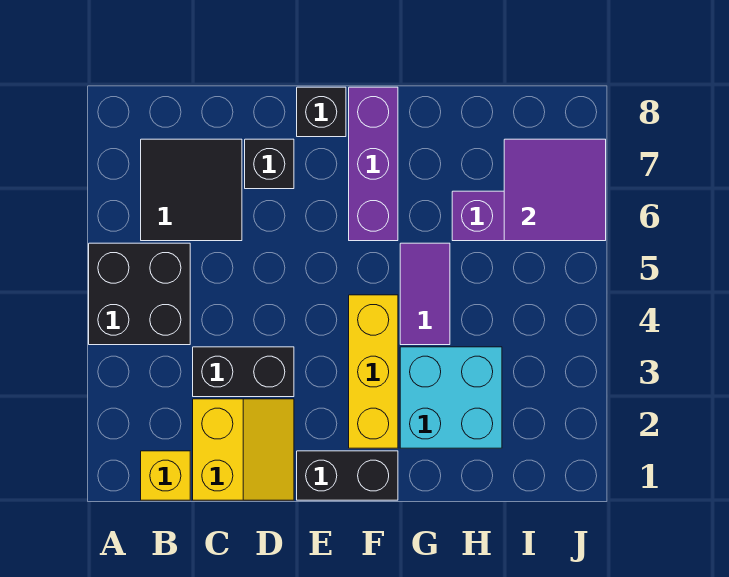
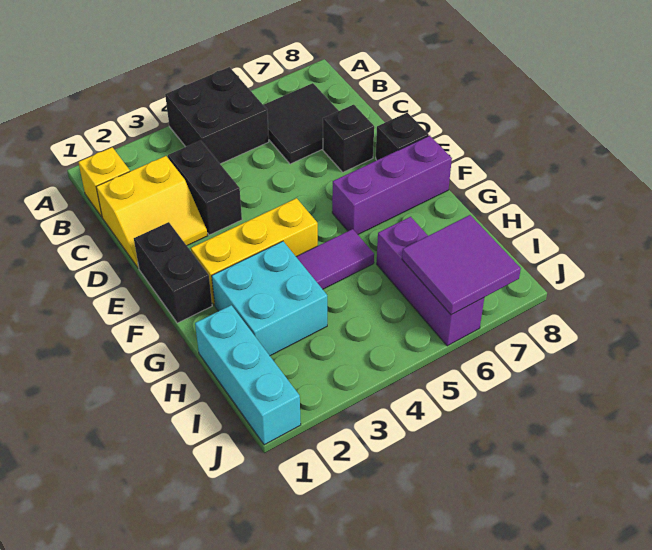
none -> cyan 1x3 brick [195,305,301,445]

